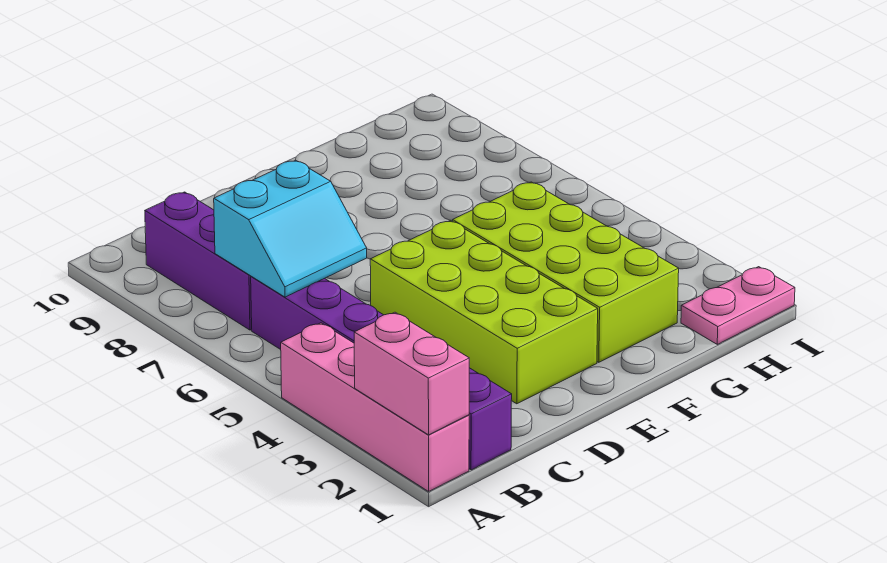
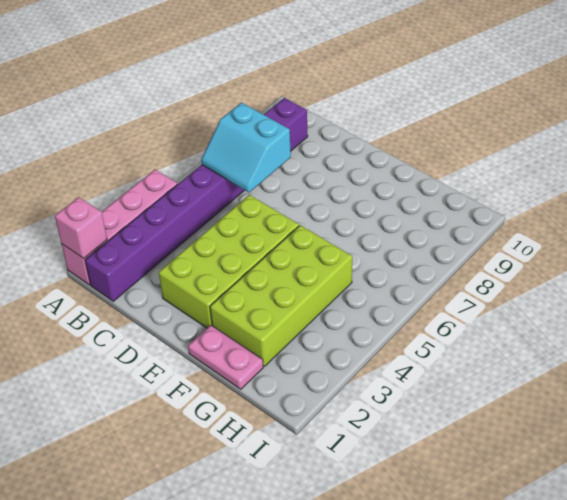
pink 1x2 brick [354,312,469,435] -> pink 1x1 brick [55,197,107,259]
pink 1x2 plate [681,267,795,344] -> pink 1x2 plate moved to [188,325,263,389]

